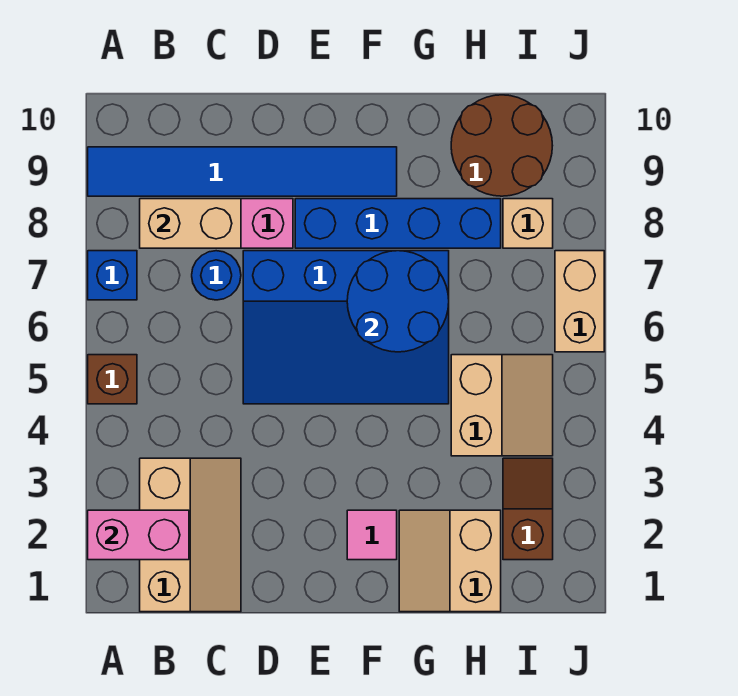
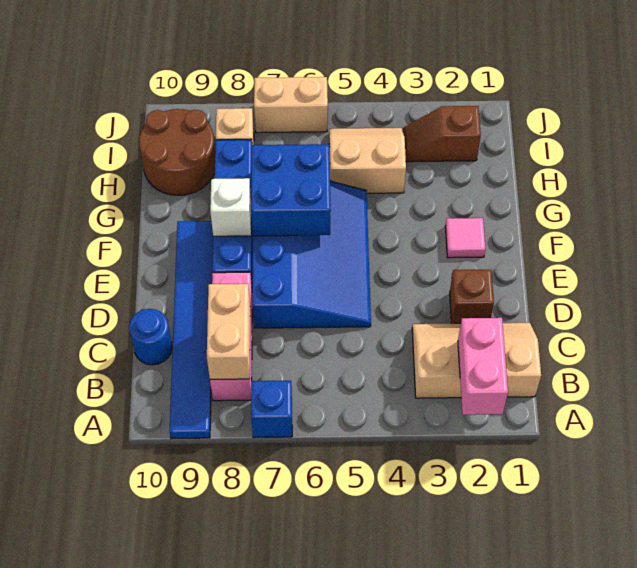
brown 1x1 brick [88,355,137,404] -> brown 1x1 brick moved to [450,270,494,324]
blue 1x1 round brick [192,251,241,300] -> blue 1x1 round brick moved to [129,309,172,365]
blue 2x2 round brick [347,251,449,352] -> blue 2x2 brick [251,144,331,236]
none -> white 1x1 brick [210,178,251,236]
tan 2x2 slope [399,510,501,612] -> none

